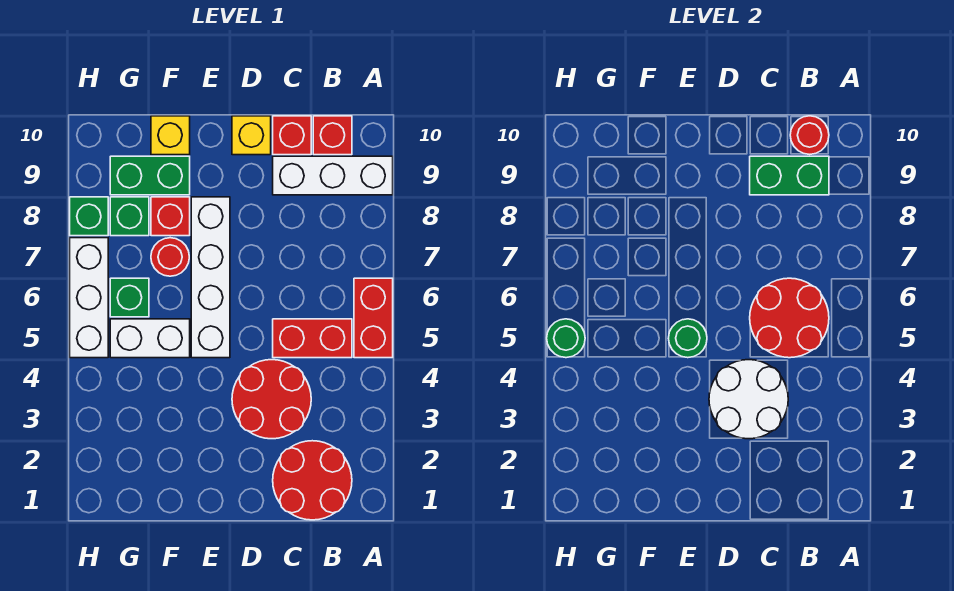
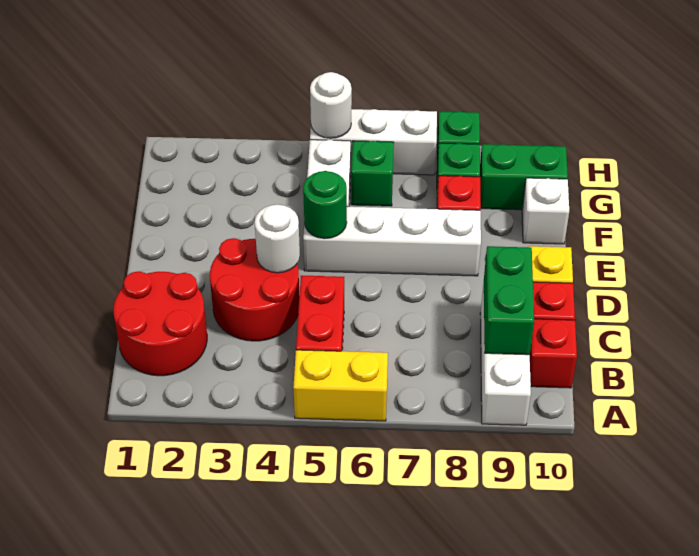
red 1x2 brick [354,278,393,358] -> yellow 1x2 brick [293,350,388,421]
red 2x2 round brick [750,278,829,358] -> none
red 1x1 round brick [790,116,829,154] -> none
white 2x2 round brick [709,360,788,439] -> white 1x1 round brick [255,205,300,273]
red 1x1 round brick [151,238,189,276] -> none
green 1x2 brick [110,156,190,195] -> green 1x2 brick turned to [480,144,568,210]
yellow 1x1 brick [151,116,190,155] -> white 1x1 brick [522,178,569,244]
green 1x1 round brick [547,319,585,358] -> white 1x1 round brick [310,72,352,138]

